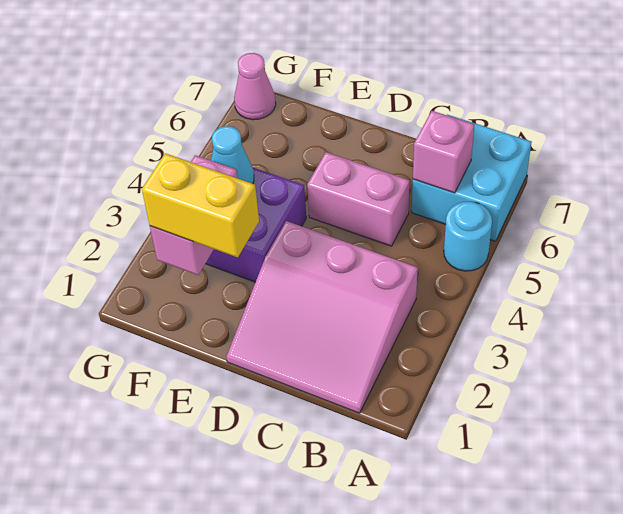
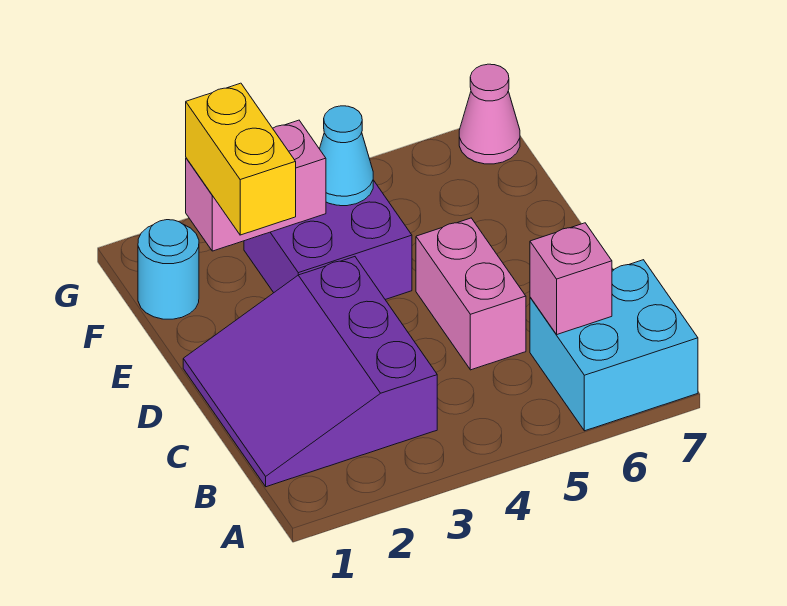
cyan 1x1 round brick [444,202,492,271] -> cyan 1x1 round brick moved to [138,220,199,319]
pink 3x3 slope [226,221,418,413] -> purple 3x3 slope [183,257,437,487]

